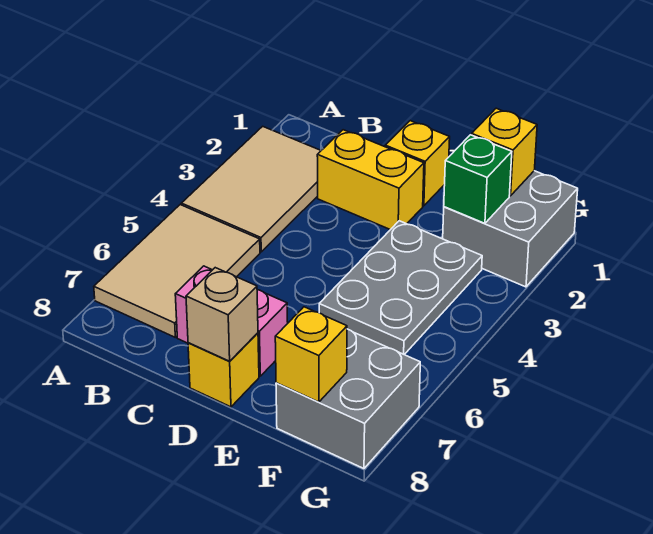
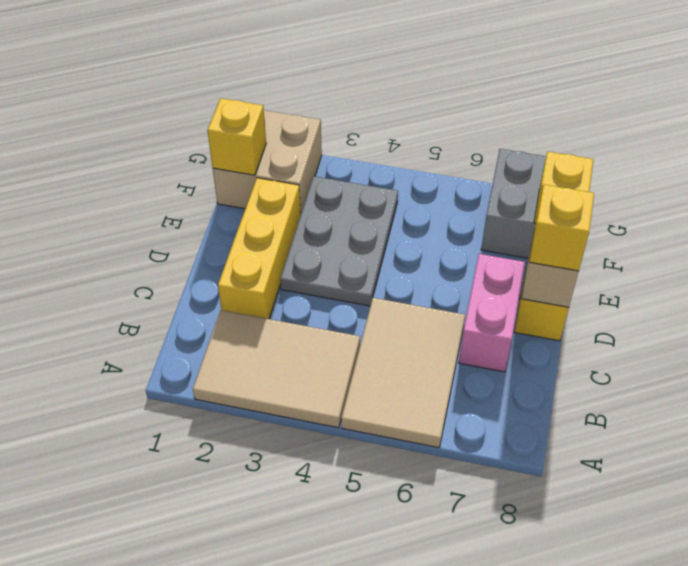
tan 2x3 tile [94,205,260,337] -> tan 2x3 tile turned to [341,298,465,448]
yellow 1x2 brick [317,130,424,230] -> yellow 1x3 brick [218,178,301,319]
yellow 1x1 brick [385,121,450,206] -> yellow 1x1 brick moved to [529,185,594,271]
grey 2x3 plate [319,221,482,354] -> grey 2x3 plate turned to [280,176,398,306]
grey 2x2 brick [443,171,578,287] -> tan 2x2 brick [213,110,322,212]
green 1x1 brick [444,135,512,223] -> none

